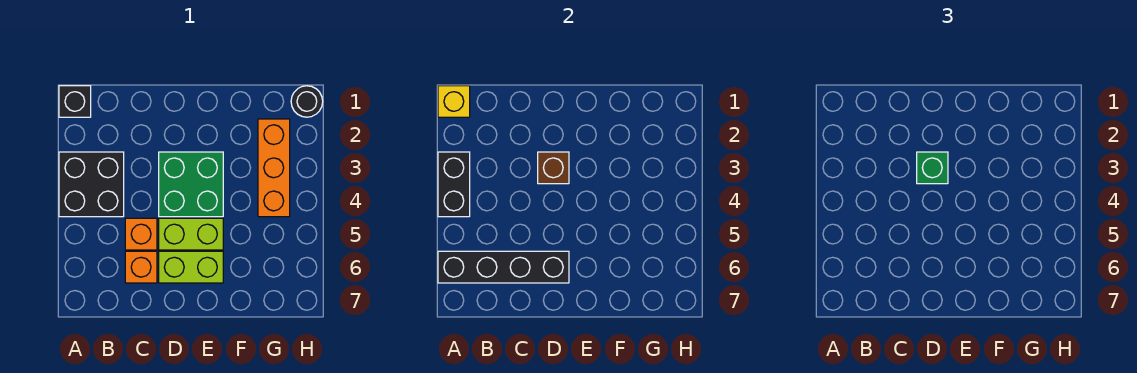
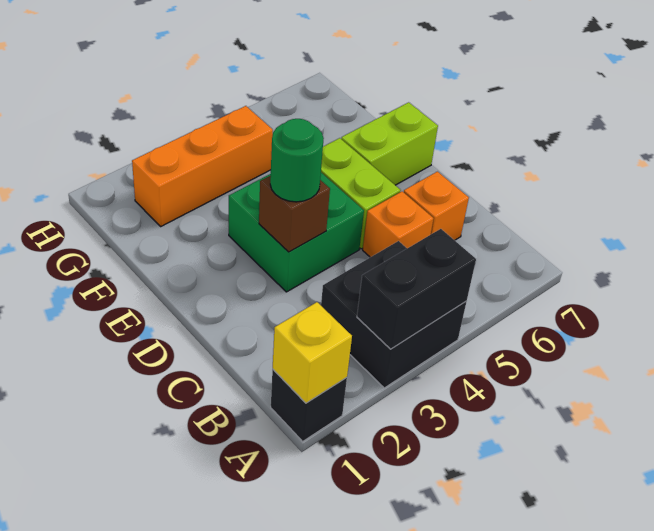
black 1x4 brick [438,251,569,283] -> none
green 1x1 brick [917,152,948,184] -> green 1x1 round brick [270,119,324,202]
lime 1x2 brick [159,251,223,283] -> lime 1x2 brick turned to [341,102,438,185]
black 1x1 round brick [291,86,323,117] -> none

